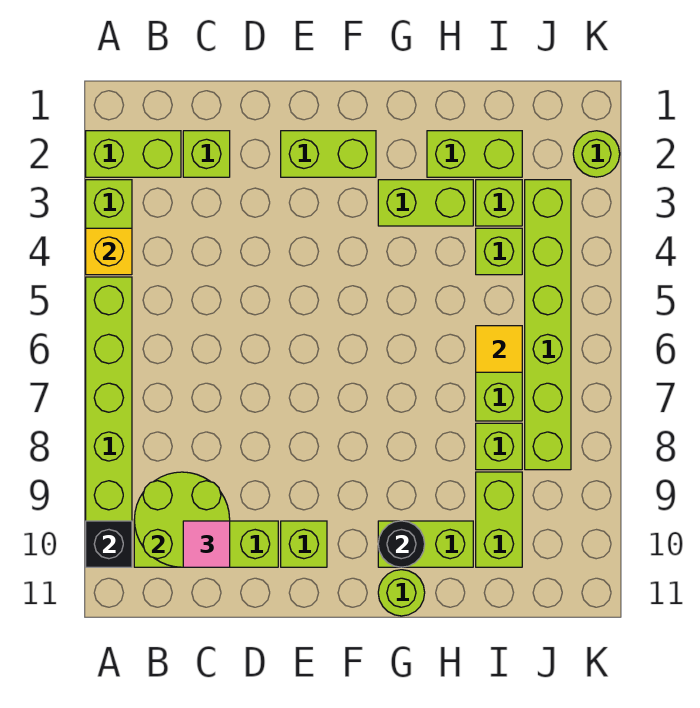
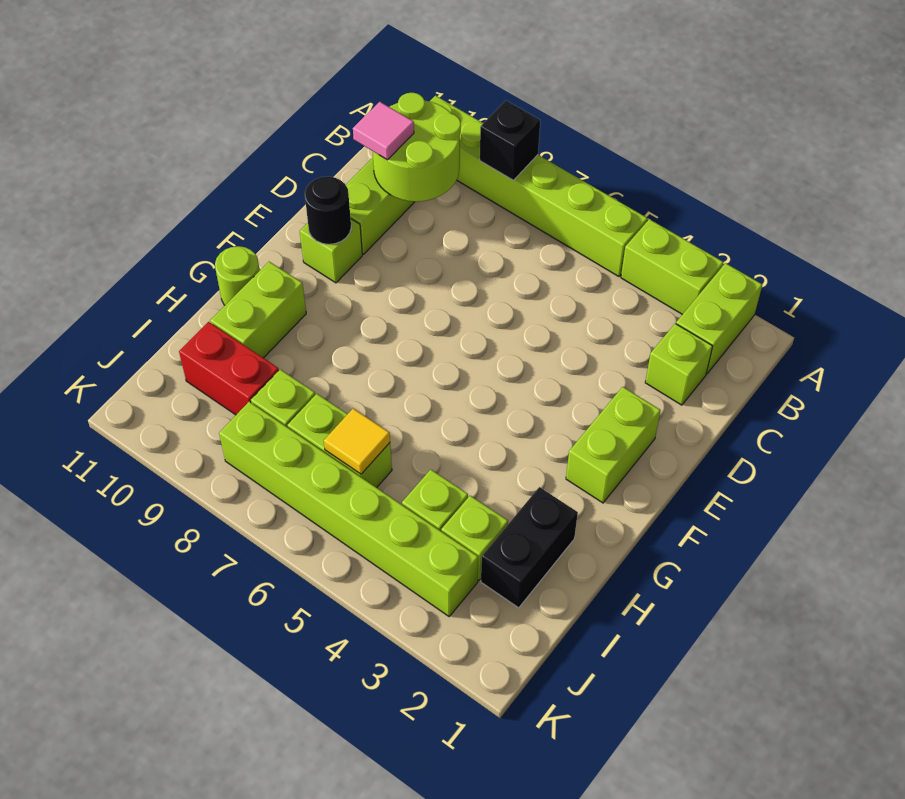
yellow 1x1 brick [86,228,132,275] -> none
black 1x1 brick [86,521,132,567] -> black 1x1 brick moved to [480,101,540,180]
lime 1x2 brick [378,180,473,226] -> none
black 1x1 round brick [378,521,425,567] -> black 1x1 round brick moved to [305,176,351,244]
lime 1x2 brick [427,131,522,177] -> black 1x2 brick [481,487,578,608]
lime 1x2 brick [476,472,522,567] -> red 1x2 brick [179,322,279,415]
lime 1x1 round brick [573,131,620,177] -> none

